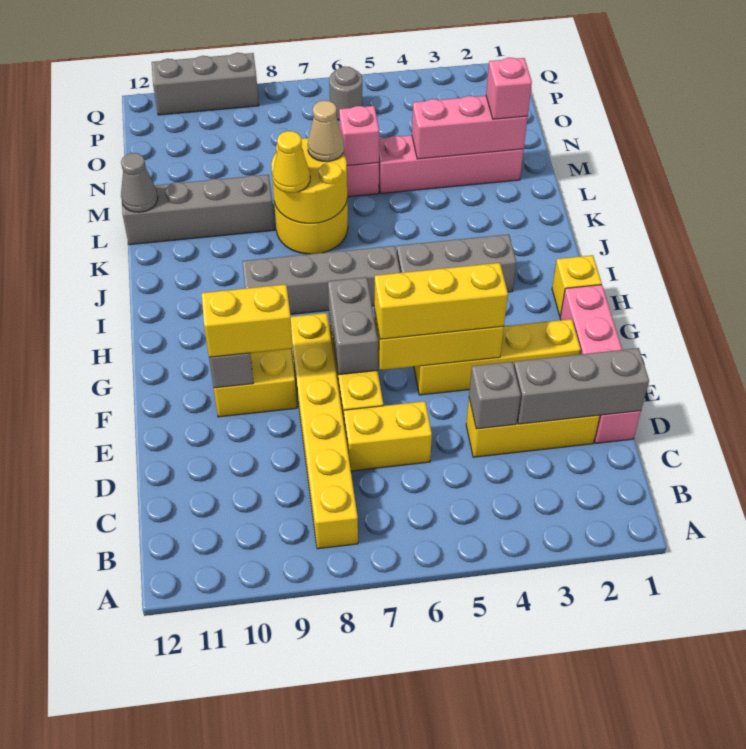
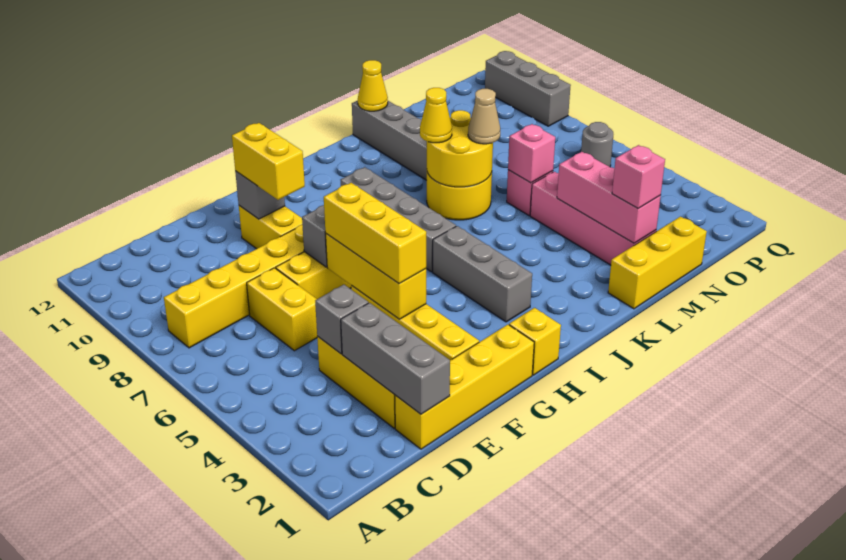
pink 1x4 brick [560,285,641,444] -> yellow 1x4 brick [395,325,534,449]
none -> yellow 1x3 brick [608,217,707,309]
grey 1x1 cone [121,153,158,212] -> yellow 1x1 cone [358,60,388,111]

